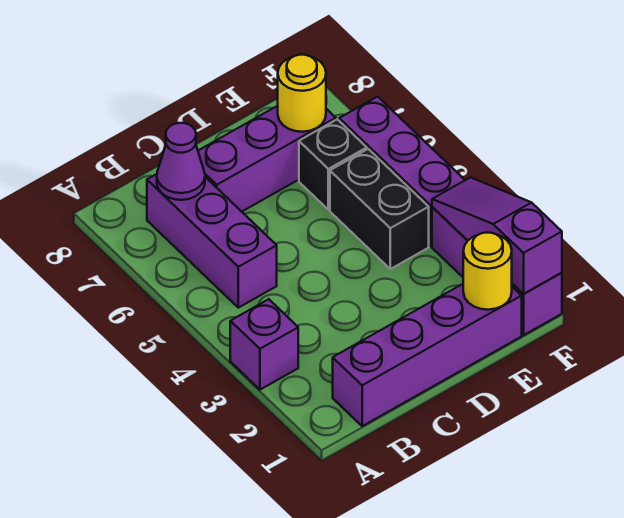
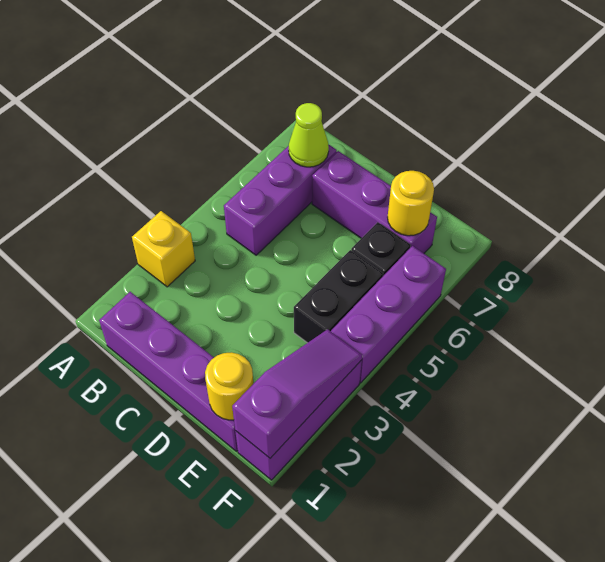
purple 1x1 brick [230,299,298,390] -> yellow 1x1 brick [132,211,195,287]
purple 1x1 cone [157,123,205,200] -> lime 1x1 cone [289,103,329,167]

